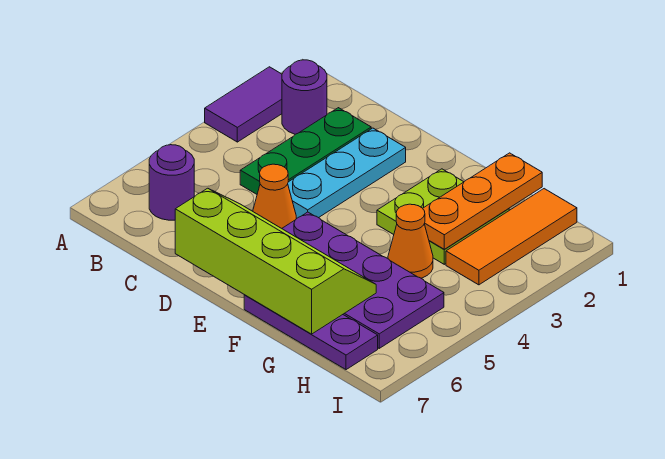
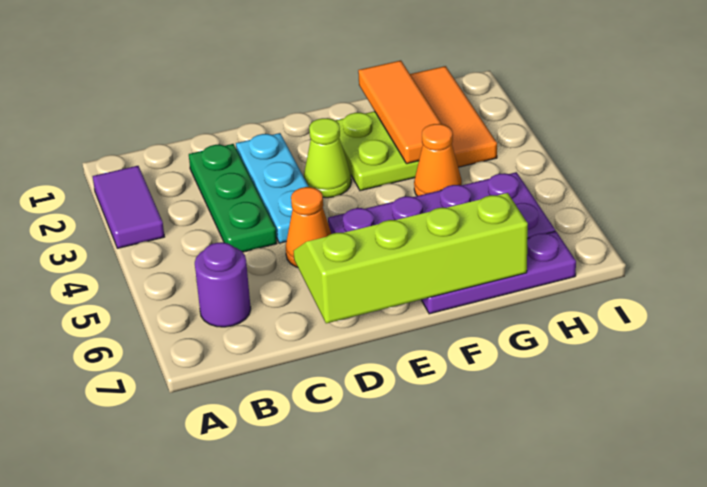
purple 1x1 round brick [282,60,327,134] -> none
none -> lime 1x1 cone [304,118,351,198]
orange 1x3 plate [423,153,542,249] -> orange 1x3 tile [358,60,442,164]

